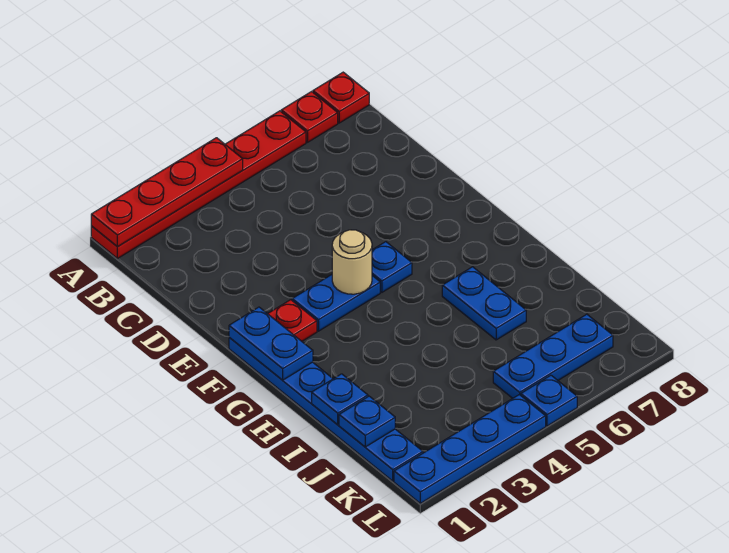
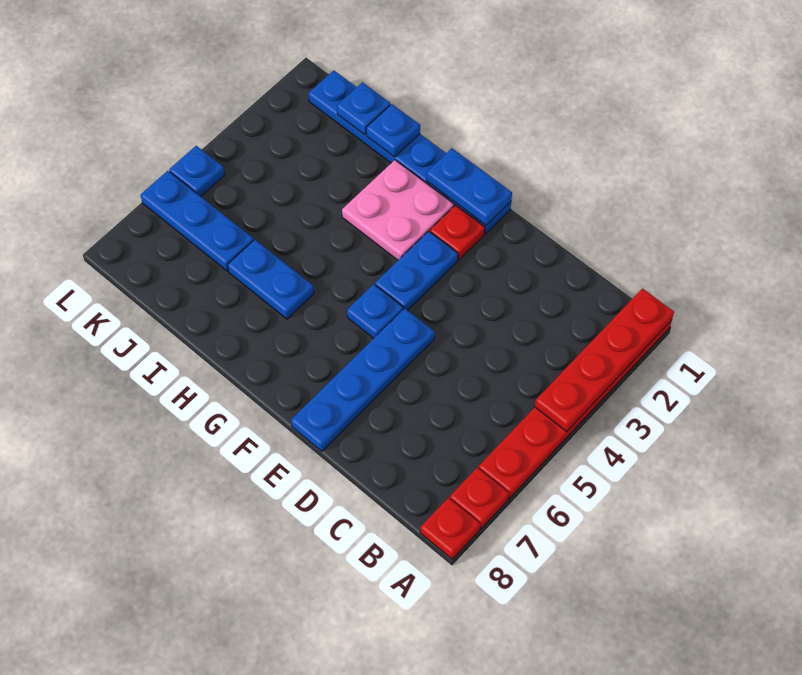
tan 1x1 round brick [332,230,372,294] -> none
none -> pink 2x2 plate [342,160,454,260]
blue 1x3 plate [493,314,613,398] -> blue 1x3 plate turned to [141,171,254,271]
blue 1x4 plate [394,395,546,503] -> blue 1x4 plate moved to [291,308,435,451]

